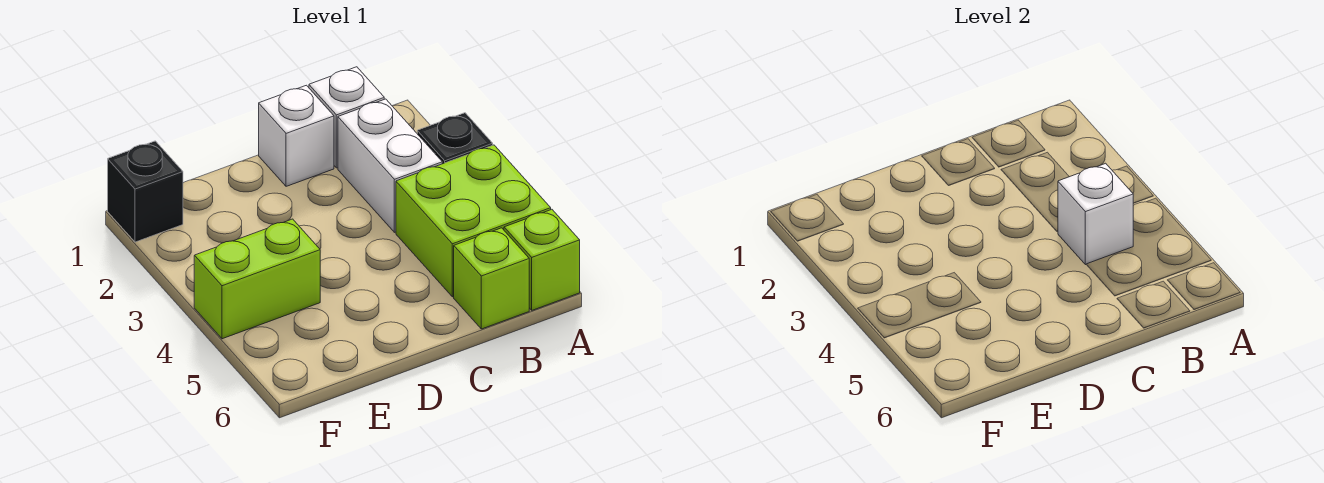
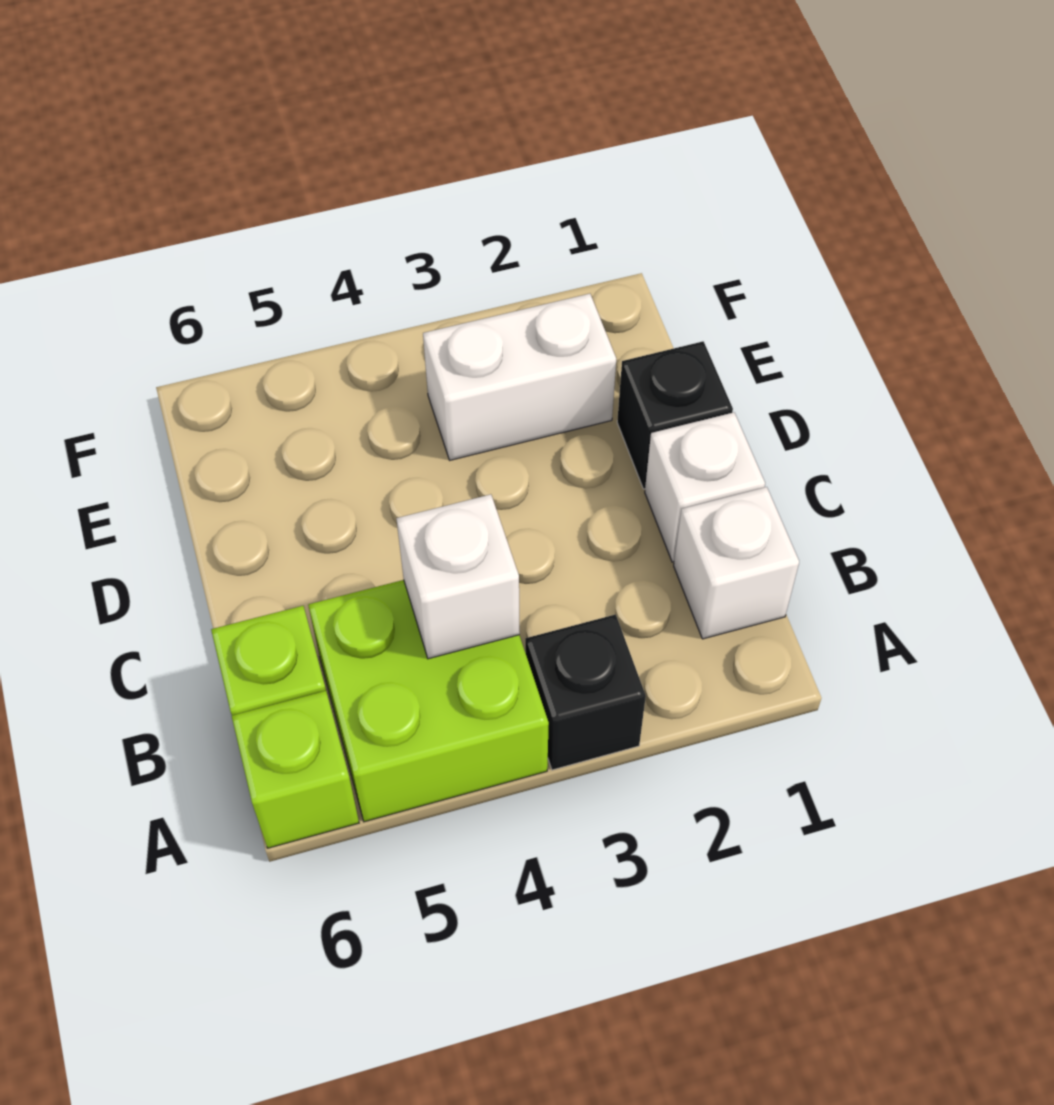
white 1x2 brick [338,99,442,232] -> white 1x2 brick moved to [423,294,616,460]
lime 1x2 brick [194,219,320,339] -> none
black 1x1 brick [108,141,183,242] -> black 1x1 brick moved to [617,341,733,489]

